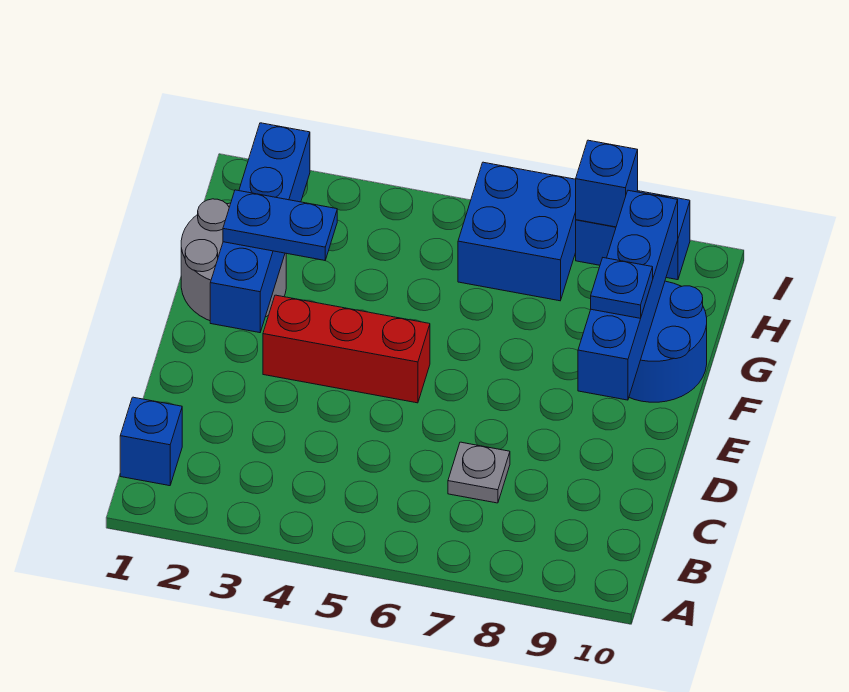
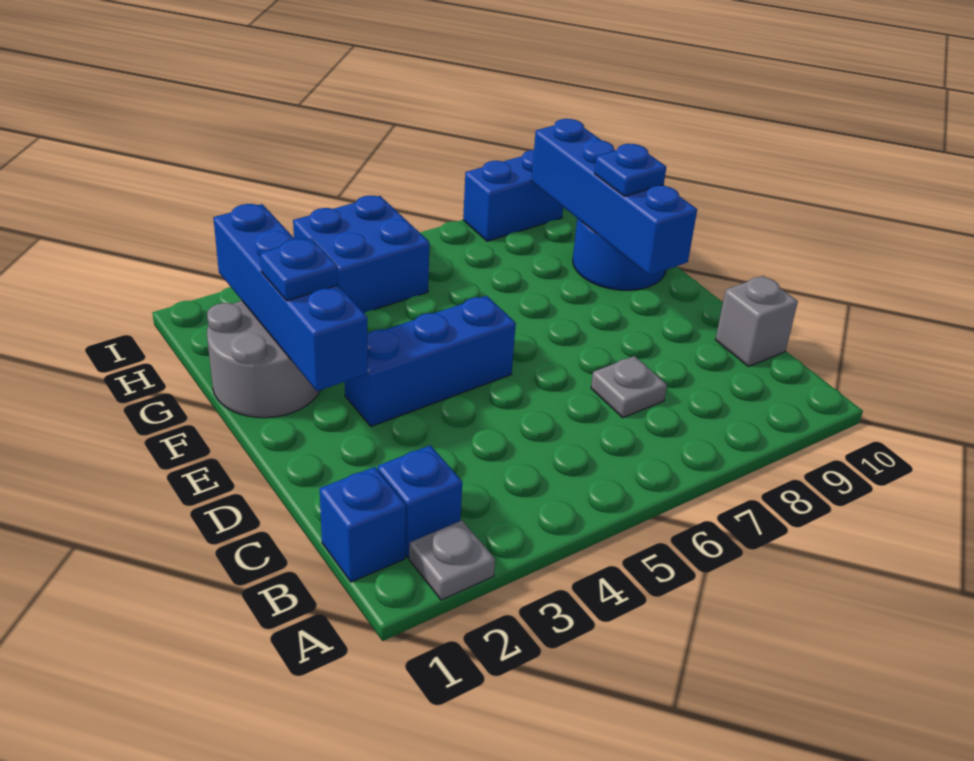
none -> grey 1x1 plate [409,521,495,600]
none -> grey 1x1 brick [715,276,798,367]
red 1x3 brick [263,295,430,403] -> blue 1x3 brick [345,296,516,426]
blue 1x2 plate [223,190,337,261] -> blue 1x1 plate [260,238,338,301]
blue 2x2 brick [458,162,576,301] -> blue 2x2 brick moved to [293,196,429,313]
blue 1x1 brick [576,140,638,227] -> blue 1x1 brick moved to [378,445,462,558]

